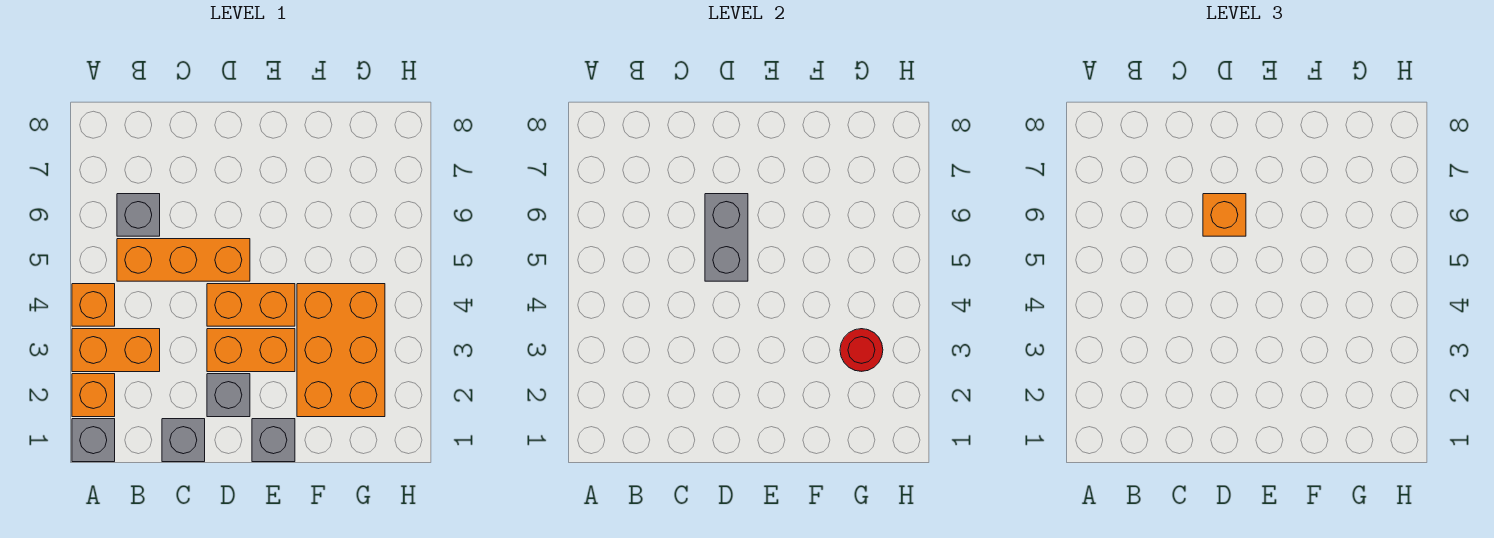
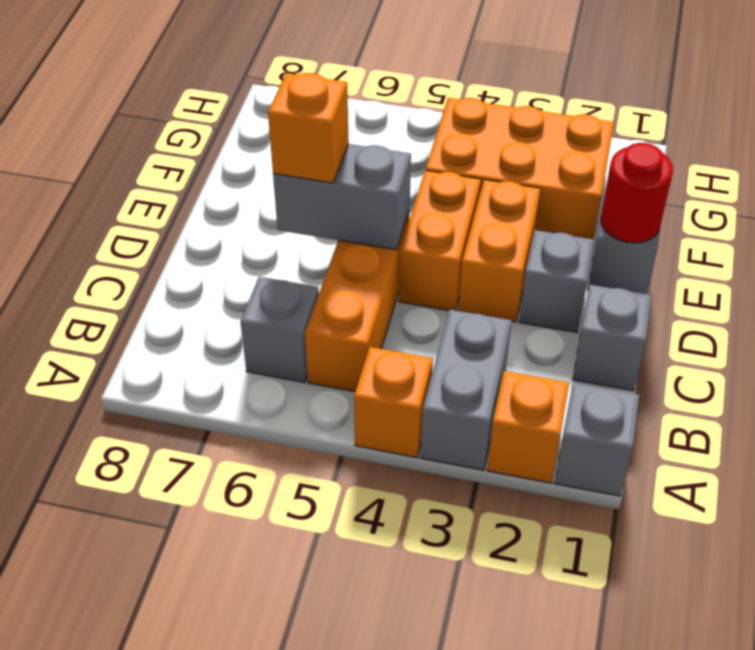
orange 1x2 brick [72,329,160,372] -> grey 1x2 brick [421,309,512,470]
red 1x1 round brick [840,329,883,371] -> red 1x1 round brick moved to [601,143,673,243]

